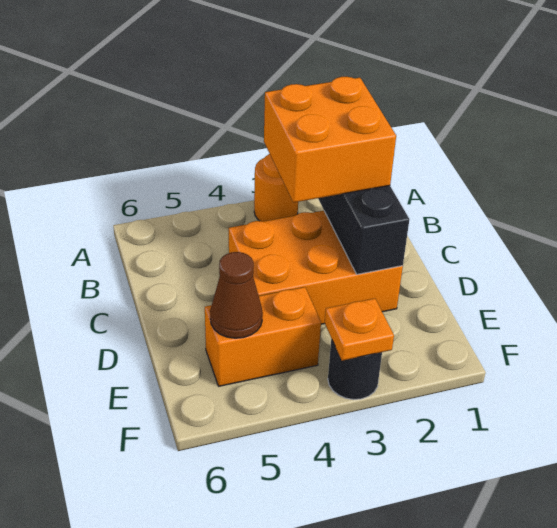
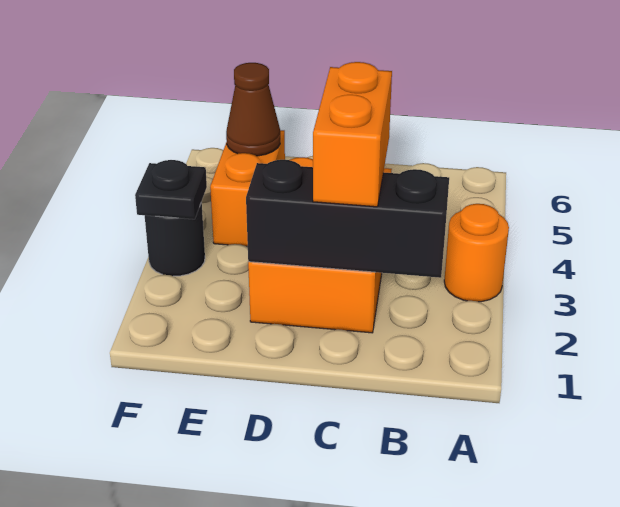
orange 2x2 brick [264,77,396,203] -> orange 1x2 brick [313,62,392,207]
orange 1x1 plate [325,298,394,361] -> black 1x1 plate [135,160,207,219]

